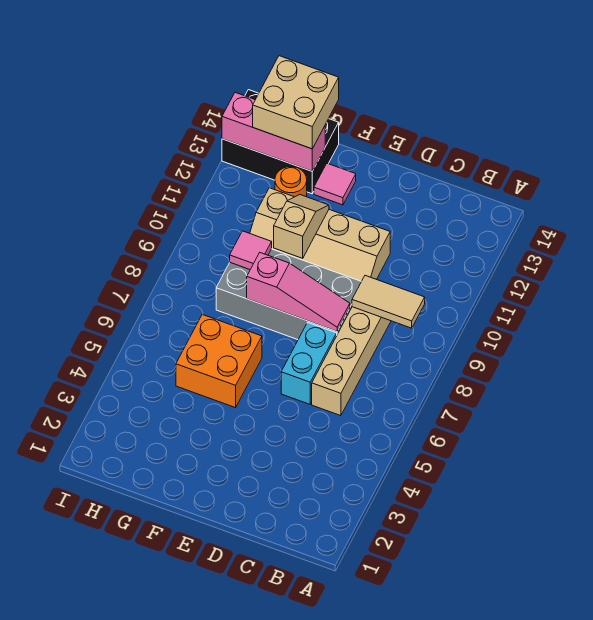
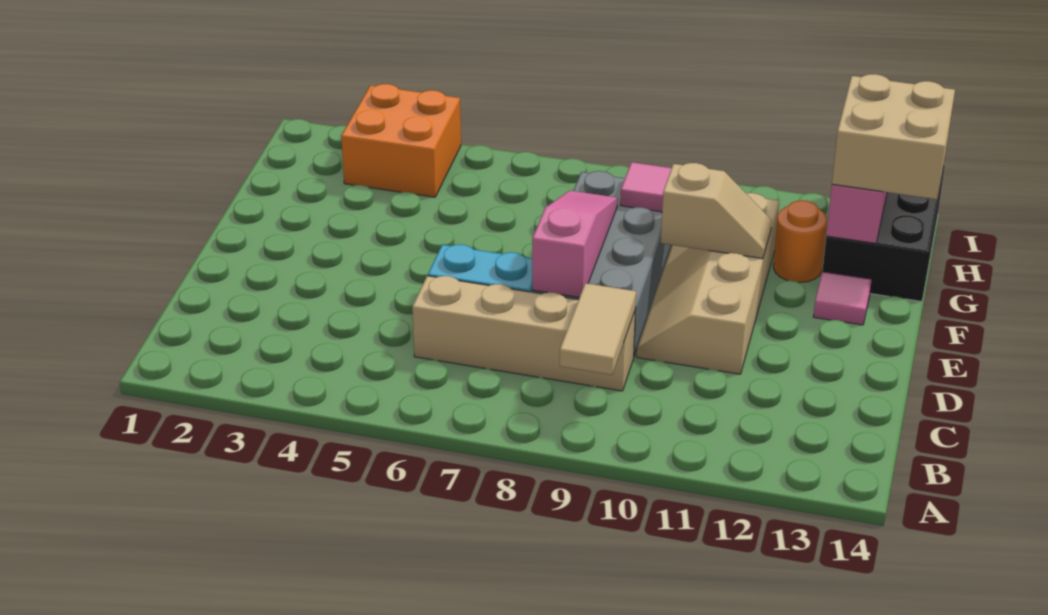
pink 1x3 slope [247,253,350,331] -> pink 1x3 slope turned to [532,191,618,297]
orange 2x2 brick [176,315,262,408] -> orange 2x2 brick moved to [341,84,461,197]

